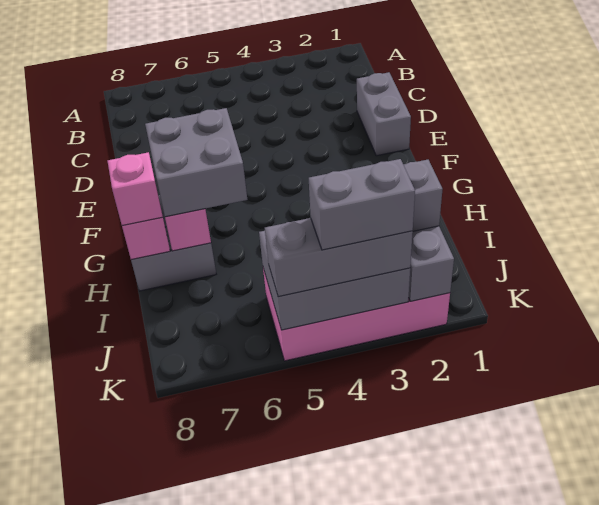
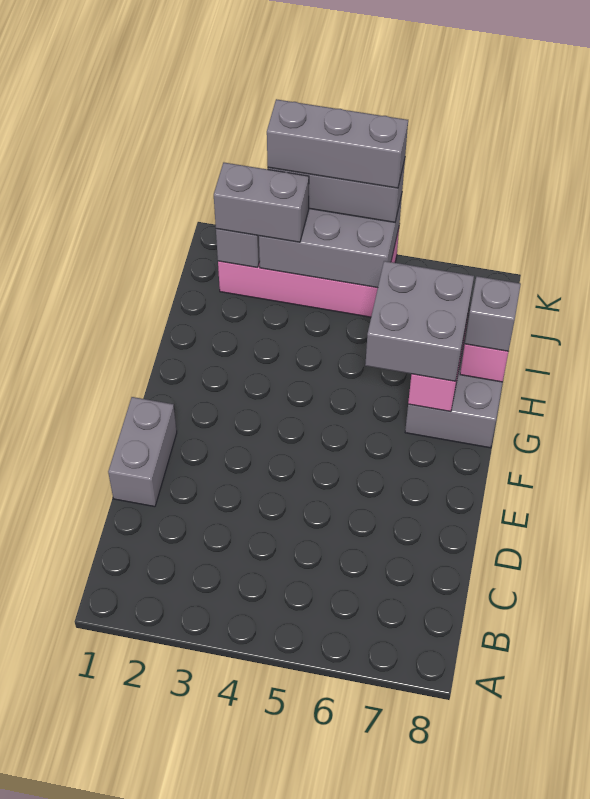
pink 1x1 brick [108,152,163,225] -> grey 1x1 brick [465,276,521,351]
grey 1x2 brick [309,159,415,250] -> grey 1x3 brick [267,99,408,188]

